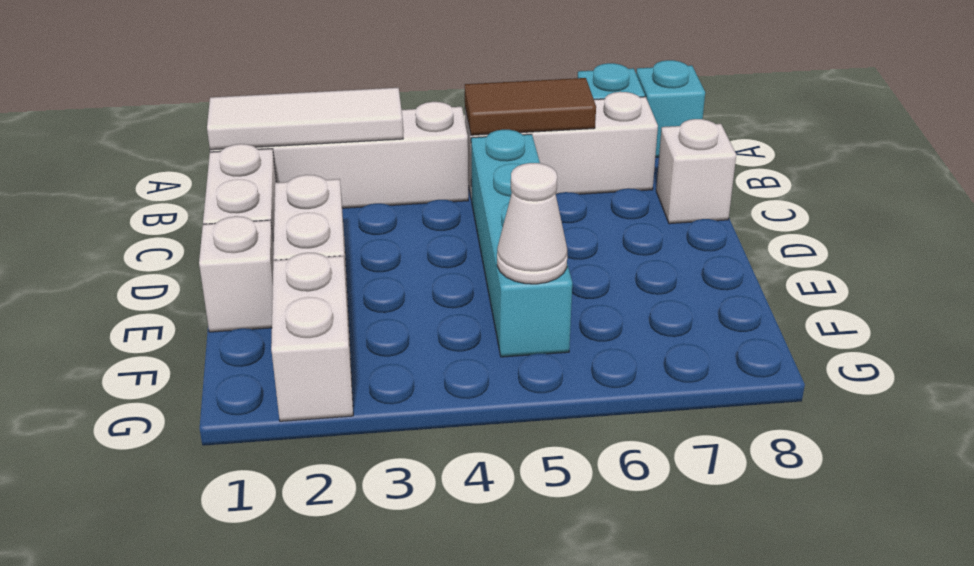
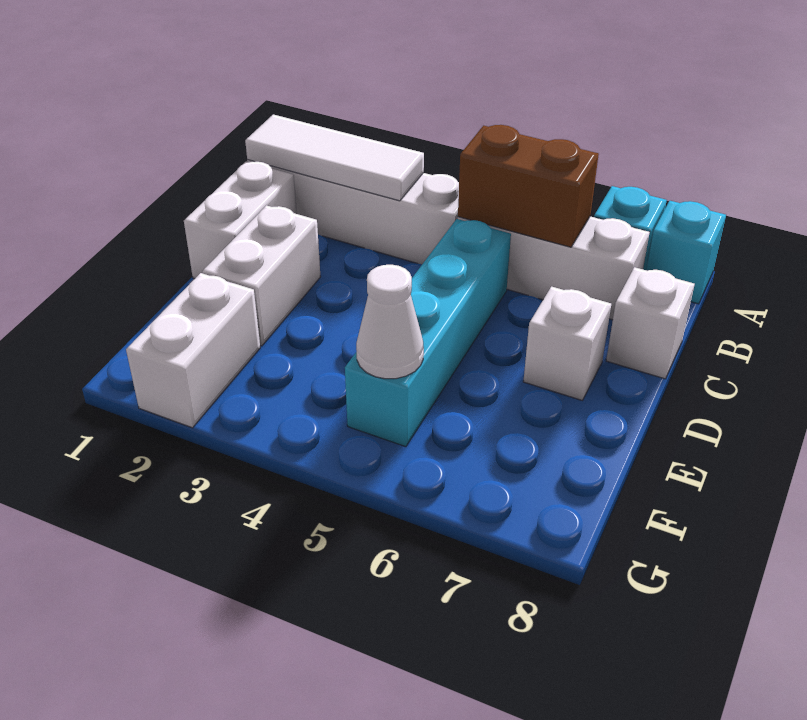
brown 1x2 tile [465,78,596,135] -> brown 1x2 brick [458,125,599,247]
white 1x1 brick [199,216,274,332] -> white 1x1 brick moved to [523,287,611,400]

